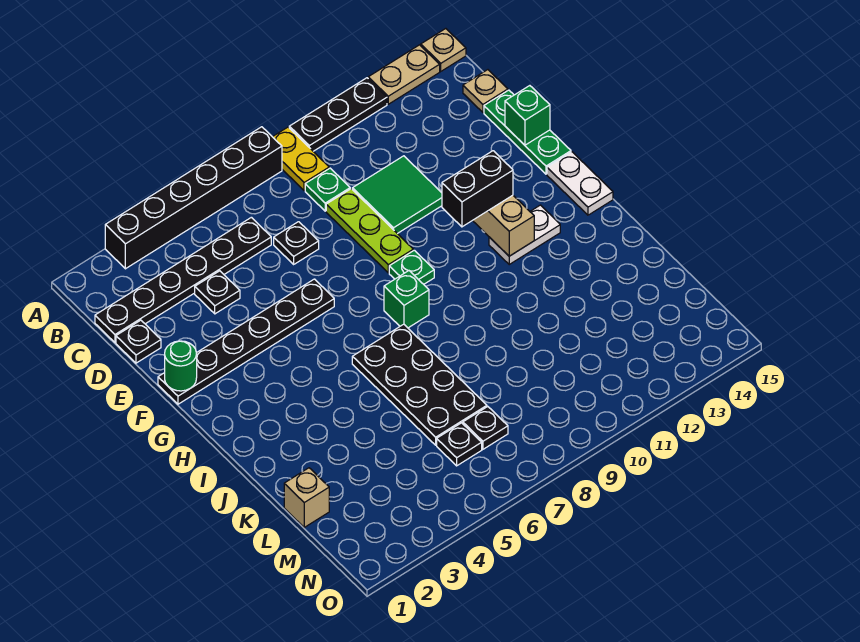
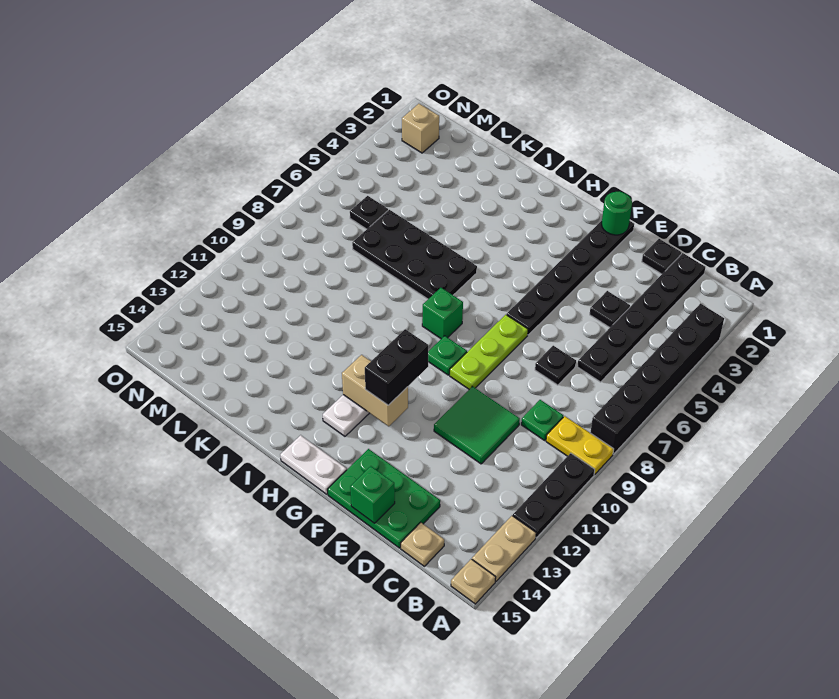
lime 1x3 plate [326,189,413,273] -> lime 1x3 plate turned to [450,315,528,389]
green 1x3 plate [484,90,571,174] -> green 2x3 plate [327,449,440,548]
tan 1x1 brick [284,468,329,527] -> tan 1x1 brick moved to [402,104,439,153]
black 1x1 plate [463,407,508,449] -> none

